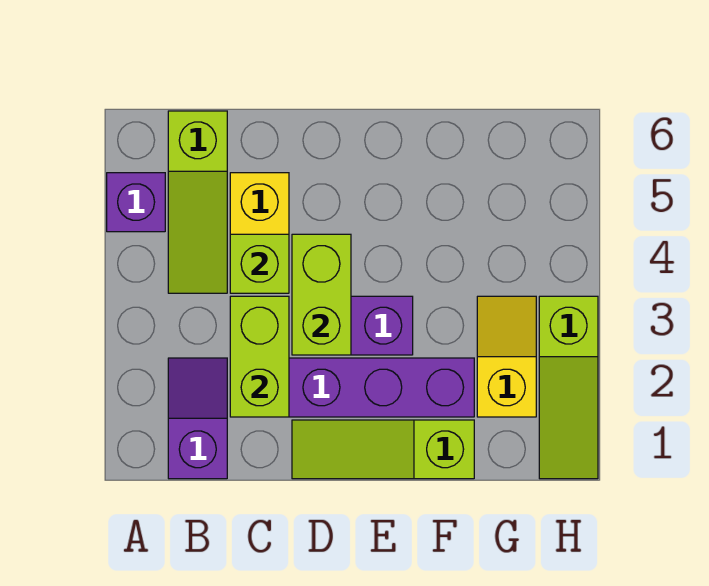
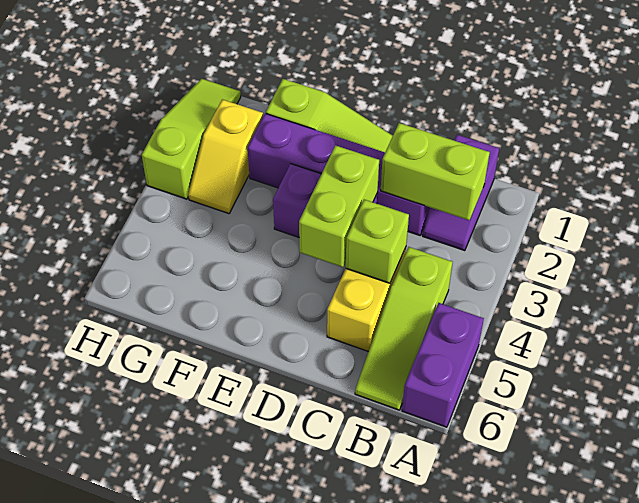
purple 1x1 brick [107,173,165,232] -> purple 1x2 brick [402,303,484,427]
lime 1x3 slope [168,111,227,293] -> lime 1x3 slope turned to [355,247,453,410]
lime 1x2 brick [230,296,289,417] -> lime 1x2 brick turned to [381,123,490,220]

